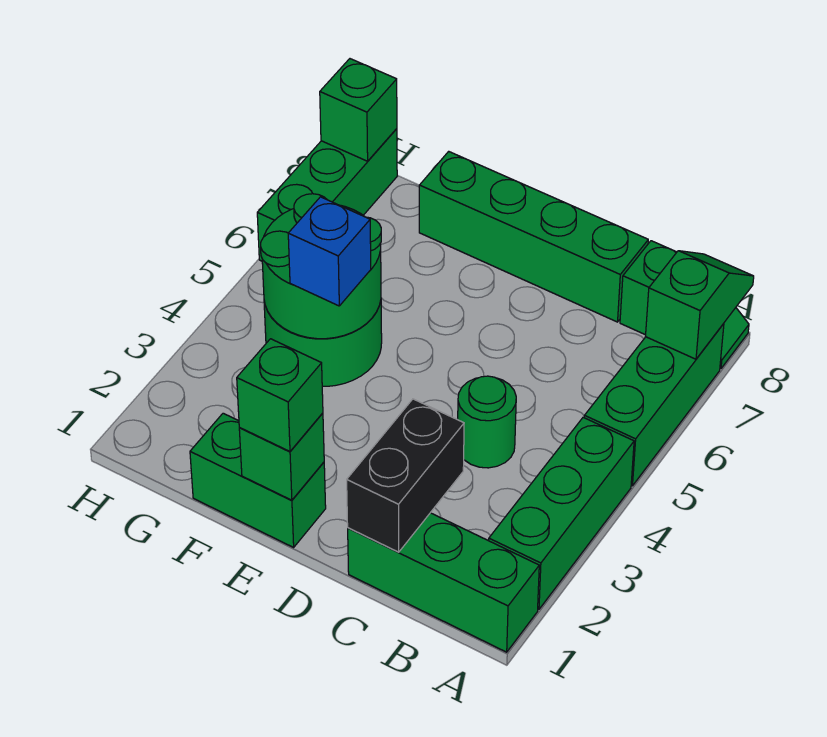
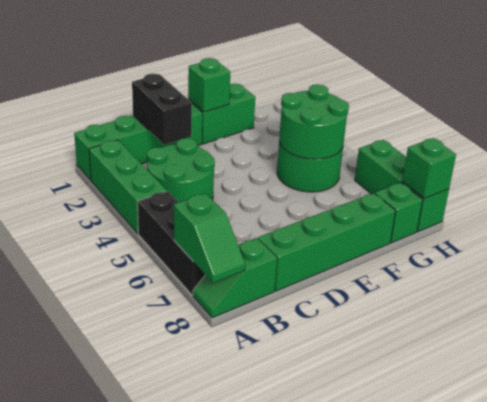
green 1x3 brick [348,513,539,652] -> green 1x4 brick [74,104,202,180]
green 1x3 brick [584,324,724,486] -> black 1x3 brick [138,191,205,295]
green 1x1 round brick [458,376,516,468] -> green 2x2 round brick [147,138,215,202]
green 1x1 brick [237,339,323,451] -> green 1x1 brick moved to [375,183,423,243]
blue 1x1 brick [288,197,371,306] -> none

